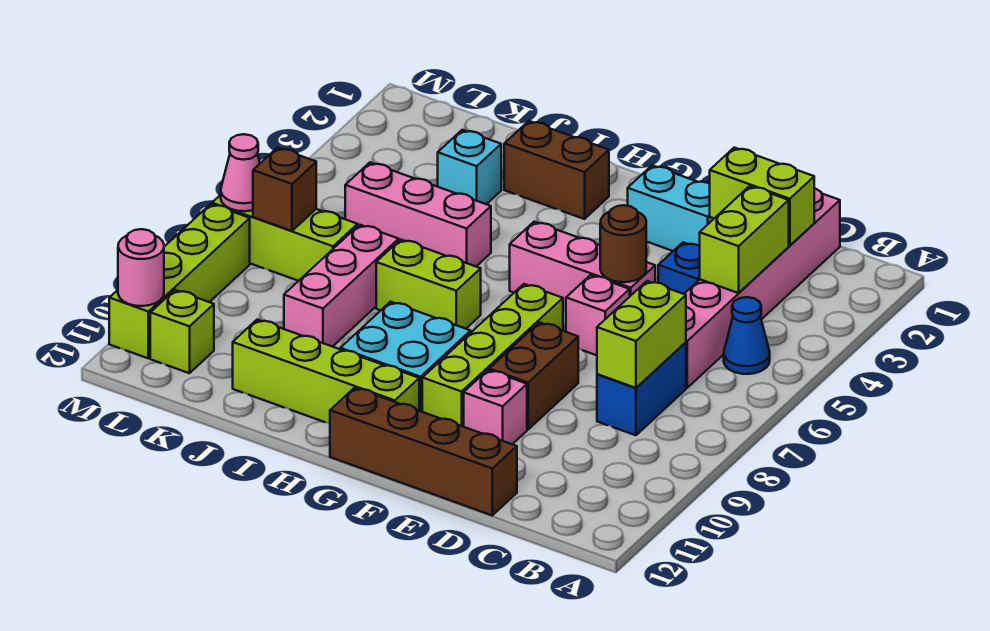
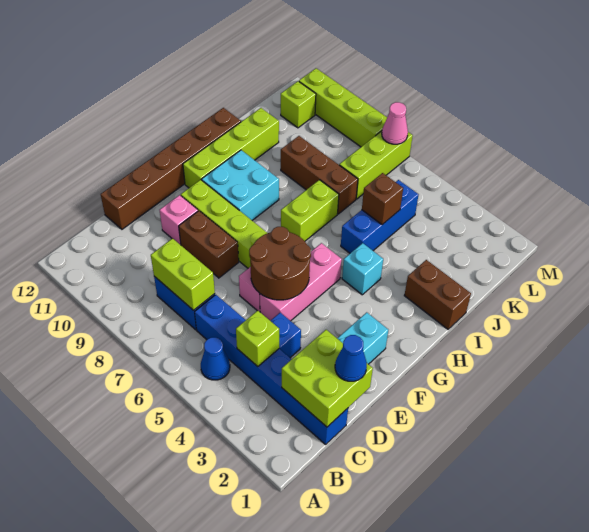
pink 1x6 brick [684,188,840,388] -> blue 1x6 brick [195,295,348,444]
lime 1x2 brick [710,148,814,246] -> lime 2x2 brick [282,330,373,427]
lime 1x2 brick [700,186,789,293] -> lime 1x1 brick [236,311,279,366]
none -> blue 1x1 cone [335,335,367,381]
brown 1x4 brick [330,388,517,515] -> brown 1x6 brick [101,108,241,229]
brown 1x1 round brick [600,205,646,282] -> brown 2x2 round brick [249,227,311,300]
brown 1x2 brick [504,121,609,219] -> brown 1x2 brick turned to [404,260,471,329]
pink 1x3 brick [345,163,491,266] -> blue 1x3 brick [341,180,418,253]
cyan 1x1 brick [437,130,501,204] -> cyan 1x1 brick moved to [342,243,383,295]
pink 1x3 brick [284,225,399,347] -> brown 1x3 brick [281,136,358,214]
brown 1x1 brick [253,148,316,231] -> brown 1x1 brick moved to [362,173,403,225]
pink 1x1 round brick [118,229,164,306] -> none

